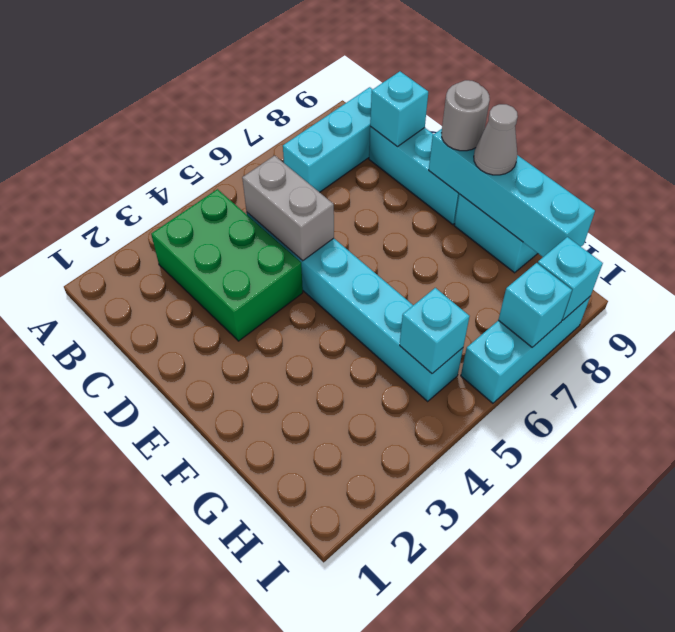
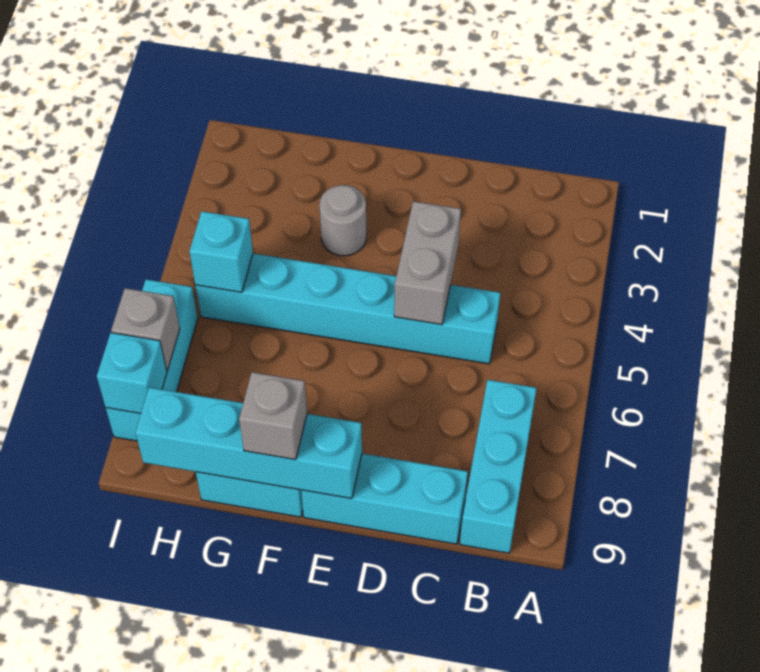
green 2x3 brick [151,189,303,341] -> none
grey 1x2 brick [242,156,334,261] -> grey 1x2 brick turned to [394,201,461,325]
cyan 1x1 brick [370,71,428,146] -> none
grey 1x1 round brick [442,80,490,151] -> grey 1x1 round brick moved to [320,185,366,256]
grey 1x1 cone [474,104,518,175] -> grey 1x1 brick [239,372,307,460]
cyan 1x1 brick [498,263,572,347] -> grey 1x1 brick [111,288,180,371]

